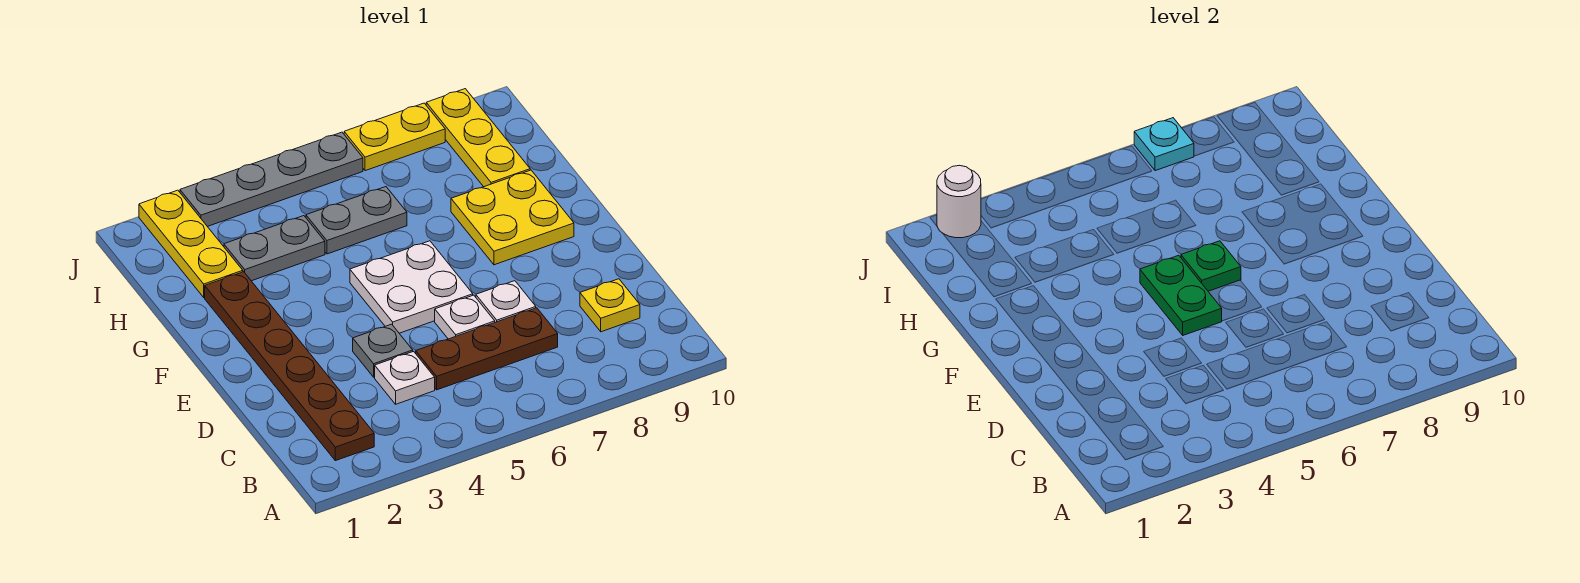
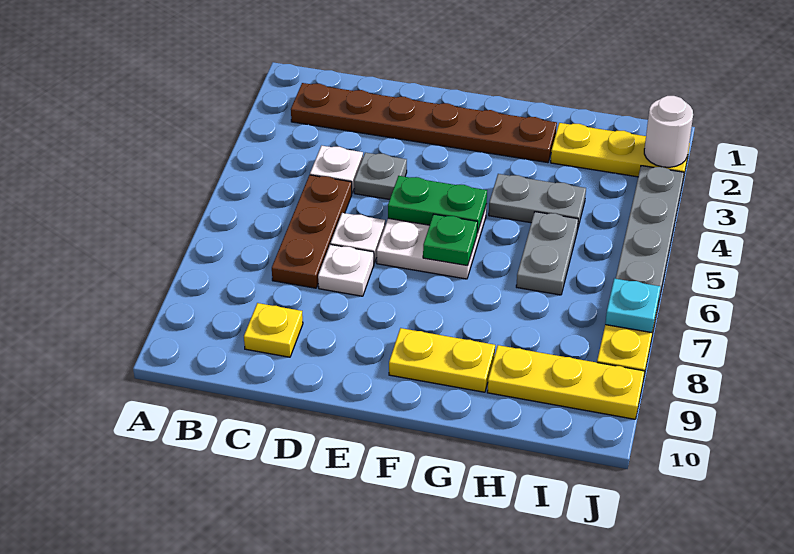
yellow 2x2 plate [451,170,574,265] -> yellow 1x2 plate [389,328,495,392]
grey 1x2 plate [224,216,325,281] -> grey 1x2 plate turned to [489,174,586,230]

